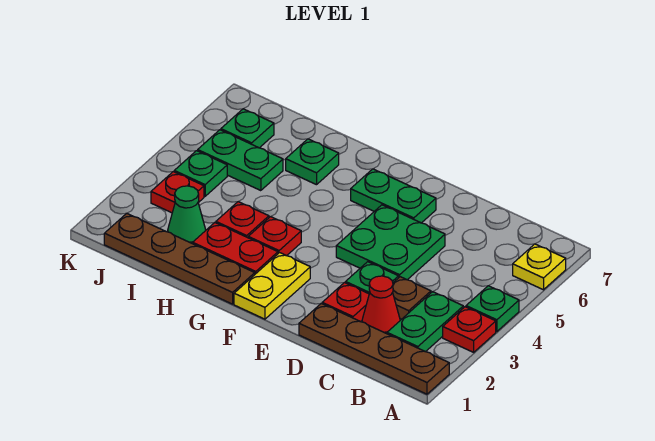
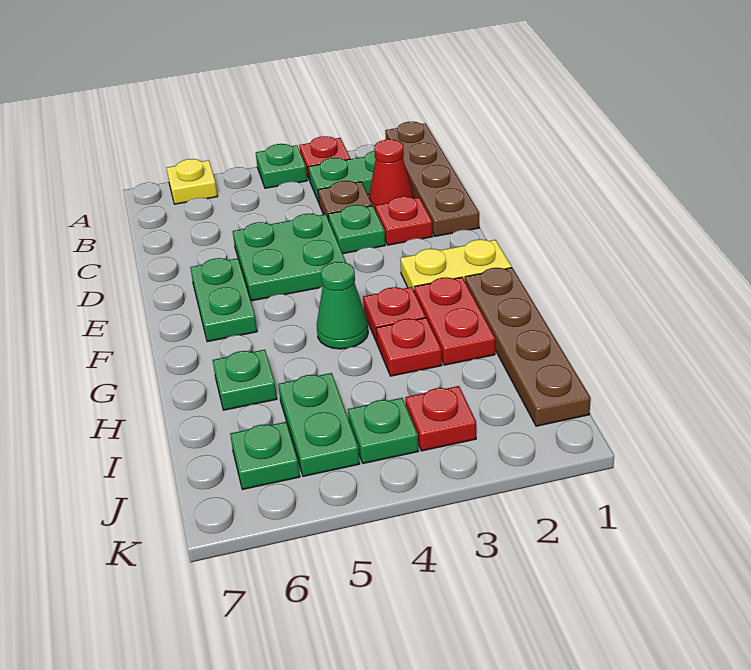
green 1x1 cone [168,186,206,244] -> green 1x1 cone moved to [317,262,368,349]

